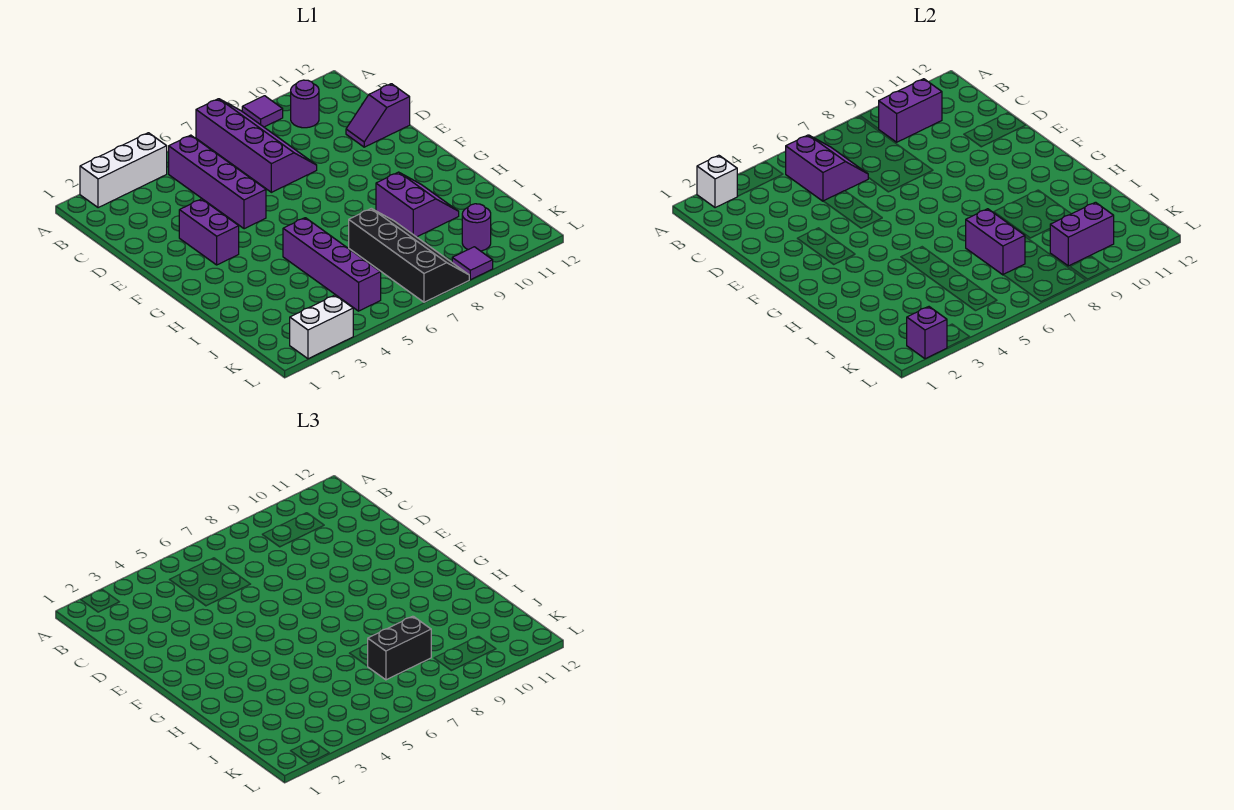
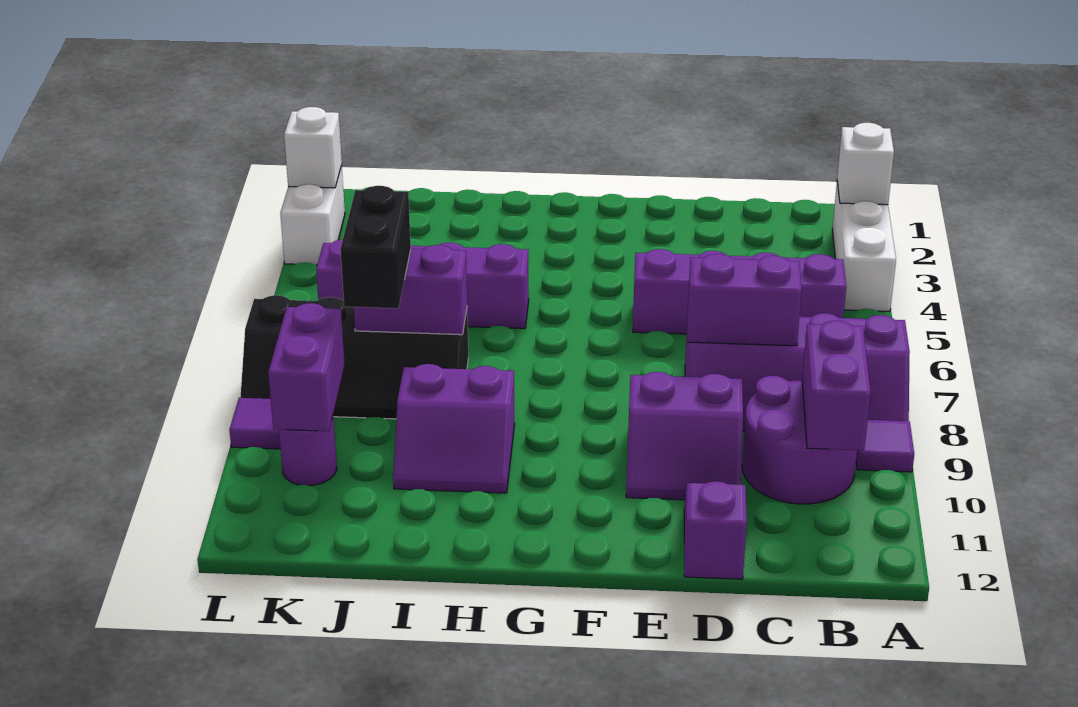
purple 2x2 slope [786,135,868,201] -> purple 2x2 slope moved to [626,372,743,500]
purple 1x1 round brick [291,80,319,128] -> purple 2x2 round brick [742,376,857,504]
purple 1x2 brick [179,199,239,265] -> purple 1x2 brick moved to [688,254,802,346]
purple 1x1 brick [907,307,947,359] -> white 1x1 brick [284,107,342,188]

